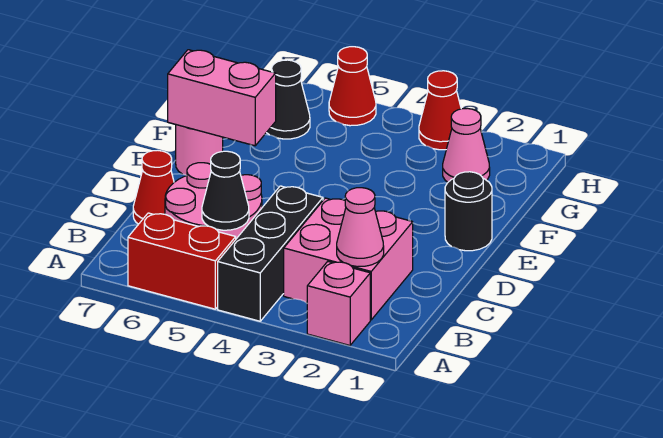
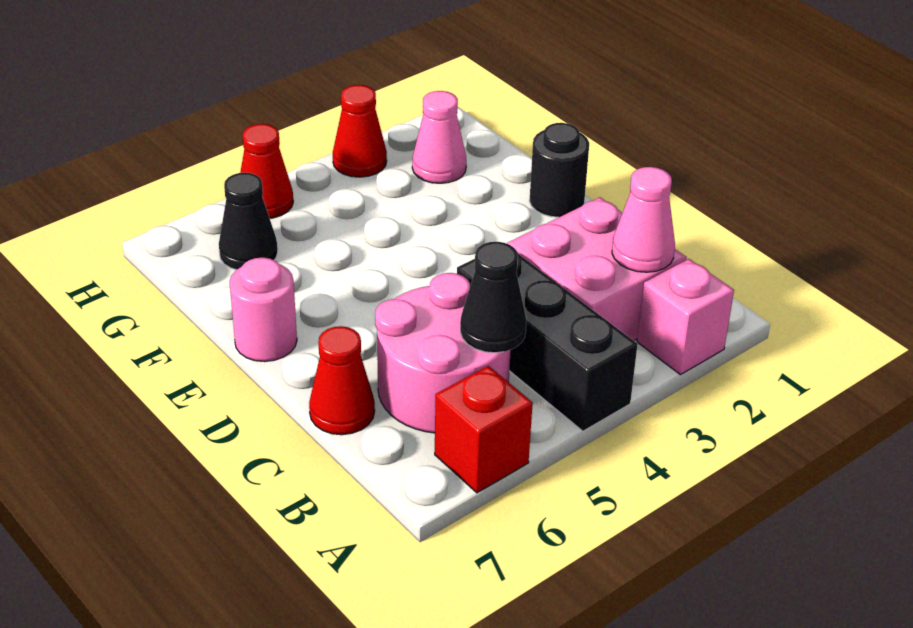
red 1x2 brick [128,213,236,309] -> red 1x1 brick [435,366,533,493]
pink 1x2 brick [168,50,276,146] -> none

